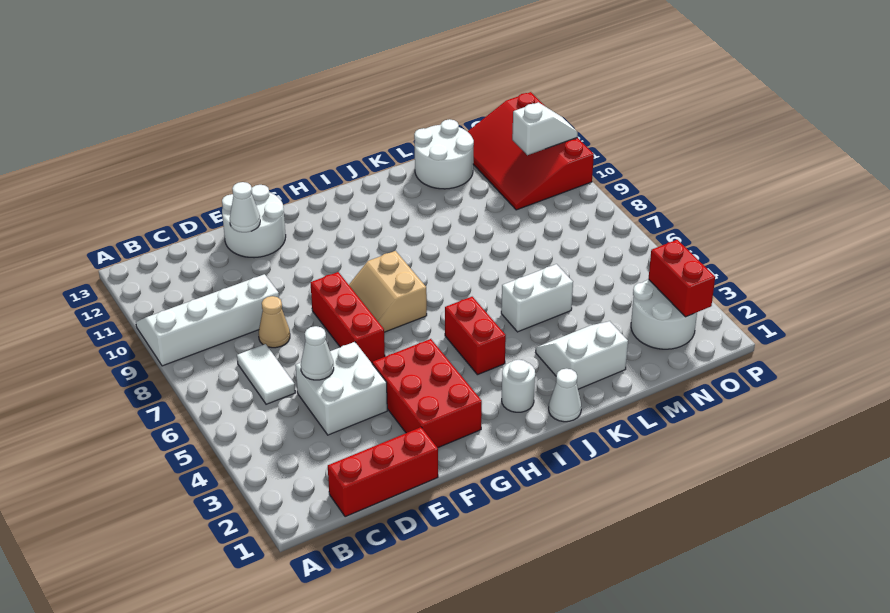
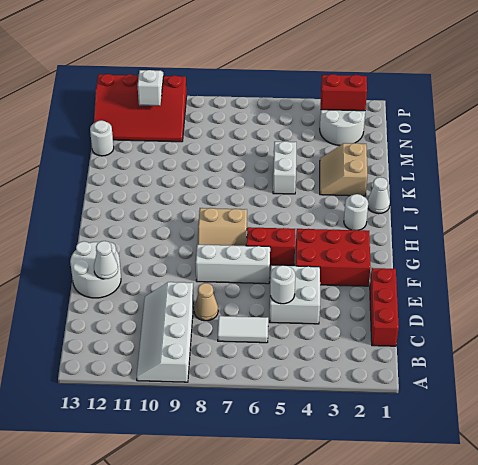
white 1x1 cone [301,326,334,380] -> white 1x1 round brick [270,265,295,304]
red 1x3 brick [311,272,385,363] -> white 1x3 brick [196,245,270,284]
red 1x2 brick [445,297,506,375] -> red 1x2 brick moved to [247,227,295,265]
white 2x2 slope [536,321,628,389] -> tan 2x2 slope [320,143,367,196]
white 2x2 round brick [414,119,474,189] -> white 1x1 round brick [90,120,114,156]

